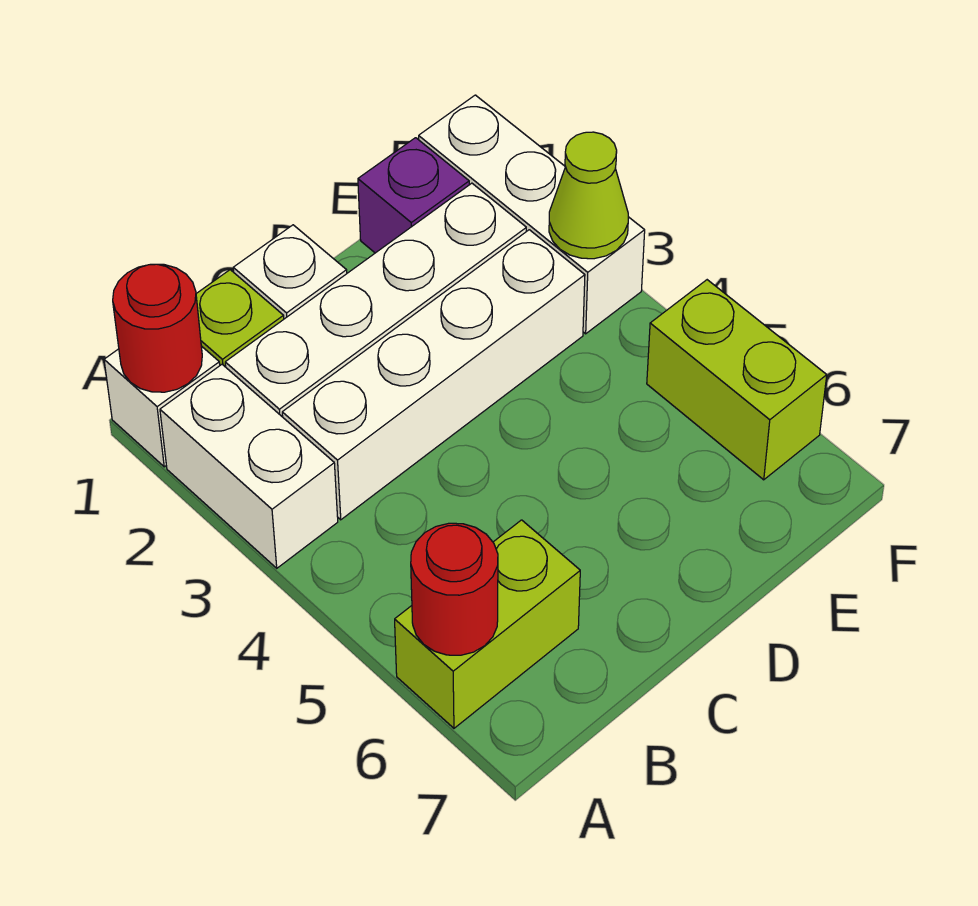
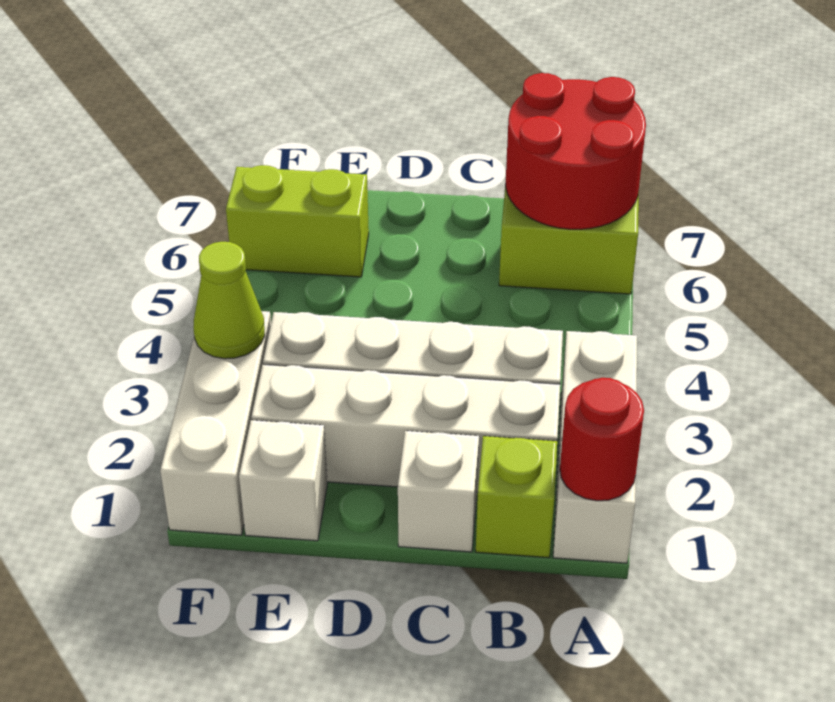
red 1x1 round brick [411,523,498,655] -> red 2x2 round brick [506,73,646,229]
purple 1x1 brick [358,138,469,253] -> white 1x1 brick [239,420,327,541]
lime 1x2 brick [647,280,827,480] -> lime 1x2 brick turned to [226,165,369,277]

